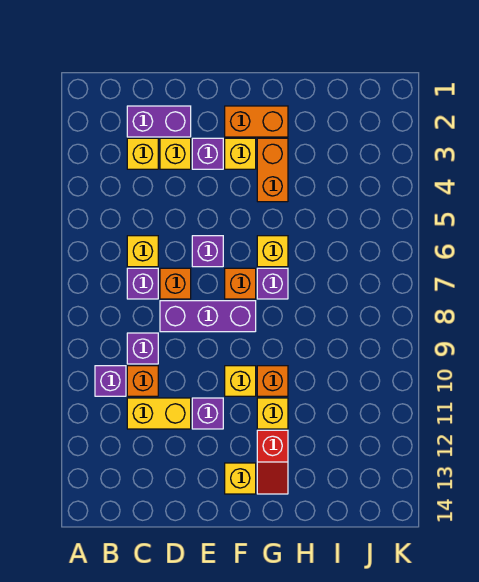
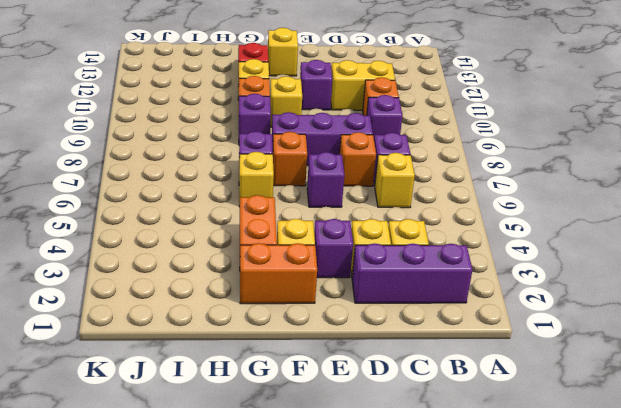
purple 1x1 brick [95,366,126,396] -> purple 1x1 brick moved to [239,94,271,134]
purple 1x2 brick [127,106,191,137] -> purple 1x3 brick [352,243,472,303]

